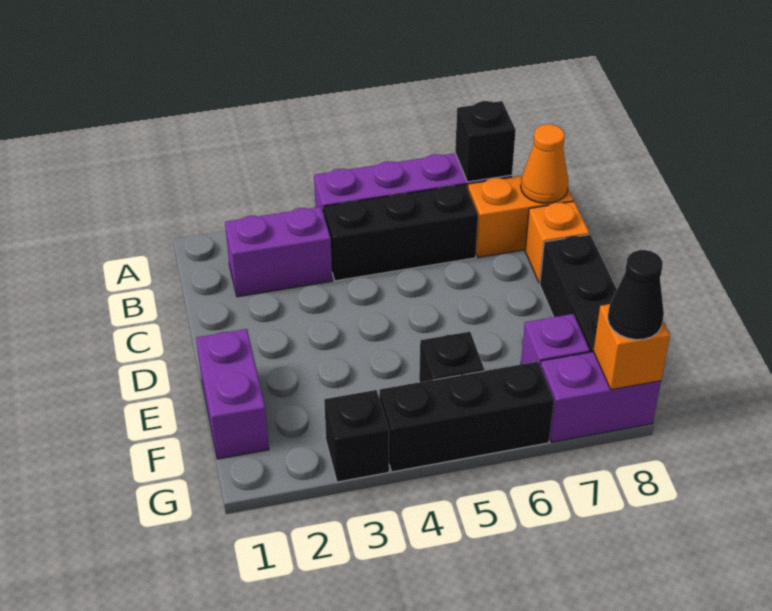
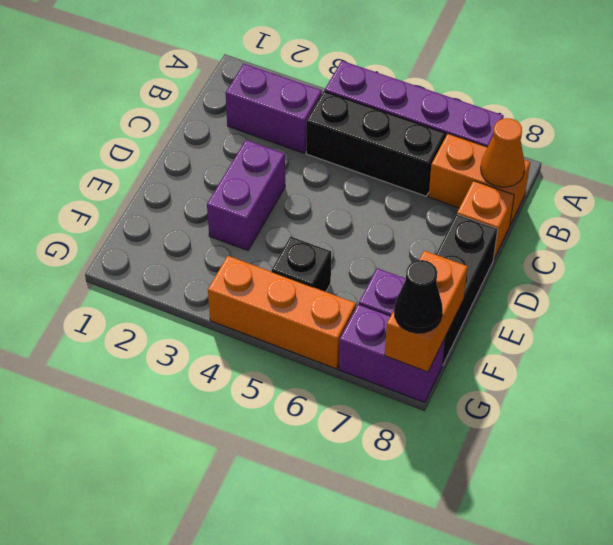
black 1x1 brick [455,101,516,182] -> none
purple 1x2 brick [196,329,269,459] -> purple 1x2 brick moved to [207,140,285,251]
black 1x1 brick [324,390,389,482] -> none
black 1x3 brick [379,362,554,472] -> orange 1x3 brick [208,256,356,369]
orange 1x1 brick [593,304,670,390] -> orange 1x2 brick [385,251,467,372]

